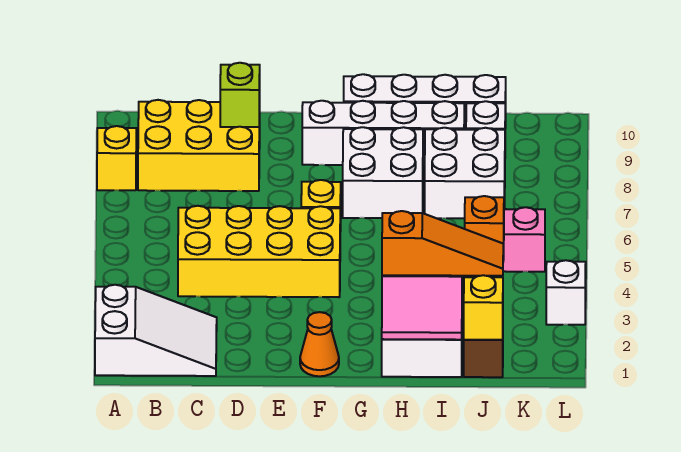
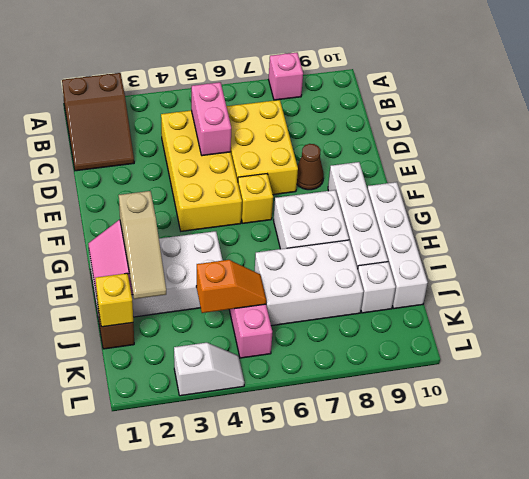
white 2x3 slope [95,285,217,376] -> brown 2x3 slope [62,73,134,171]
yellow 1x1 brick [97,126,136,190] -> pink 1x1 brick [269,53,303,100]
yellow 2x3 brick [138,100,260,191] -> yellow 2x3 brick moved to [227,100,298,195]
none -> pink 1x2 brick [191,82,231,156]
lime 1x1 brick [220,63,260,127] -> none
none -> brown 1x1 cone [297,144,324,190]
orange 1x1 cone [300,312,339,376] -> none
orange 1x3 slope [382,211,503,276] -> tan 1x3 slope [119,191,166,299]
white 2x2 brick [425,128,505,218] -> white 2x3 brick [255,240,364,326]

